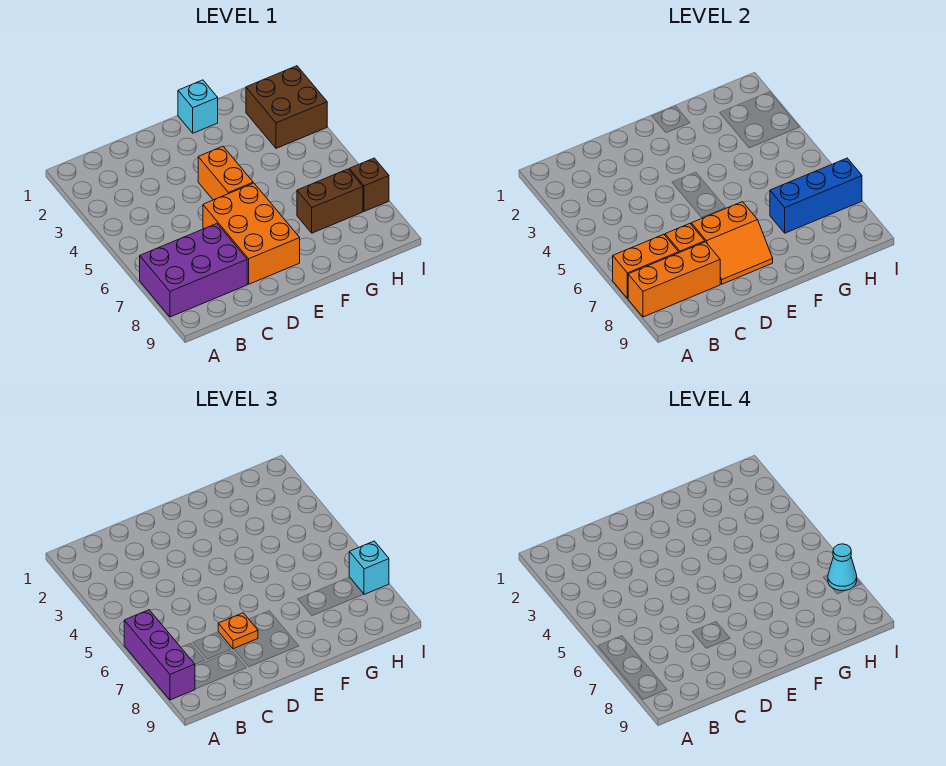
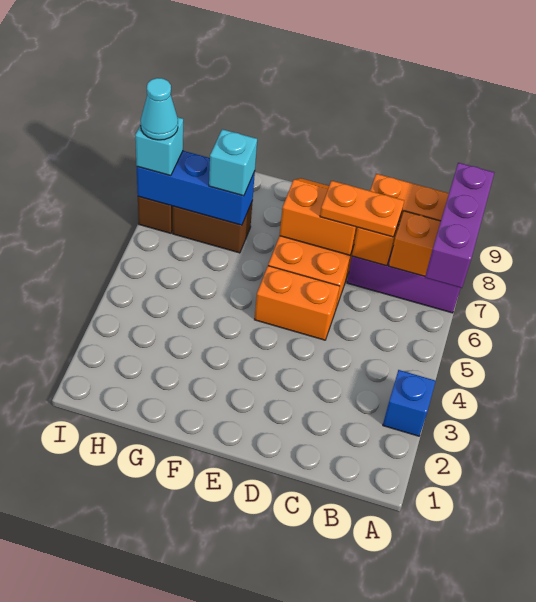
none -> blue 1x1 brick [383,370,436,436]
orange 1x1 plate [218,613,258,649] -> orange 1x2 plate [320,181,404,237]
orange 1x2 brick [198,146,253,200] -> orange 1x2 brick turned to [254,266,340,340]
cyan 1x1 brick [178,80,218,133] -> cyan 1x1 brick moved to [209,129,257,196]
brown 2x2 brick [246,66,327,148] -> none

